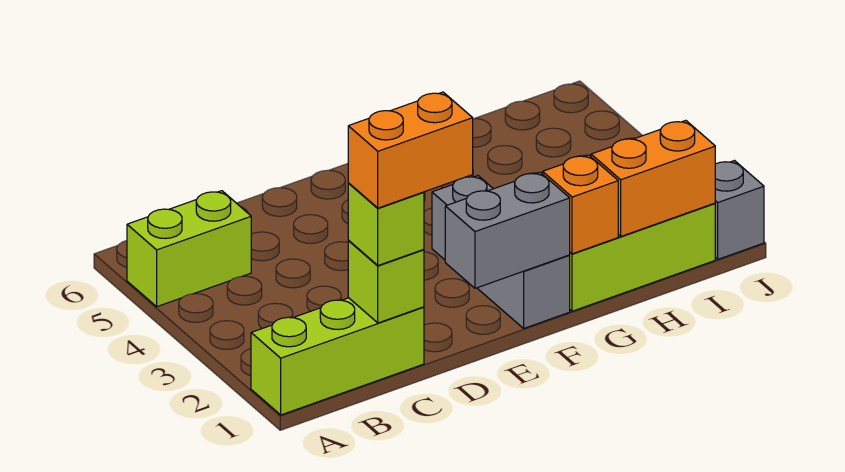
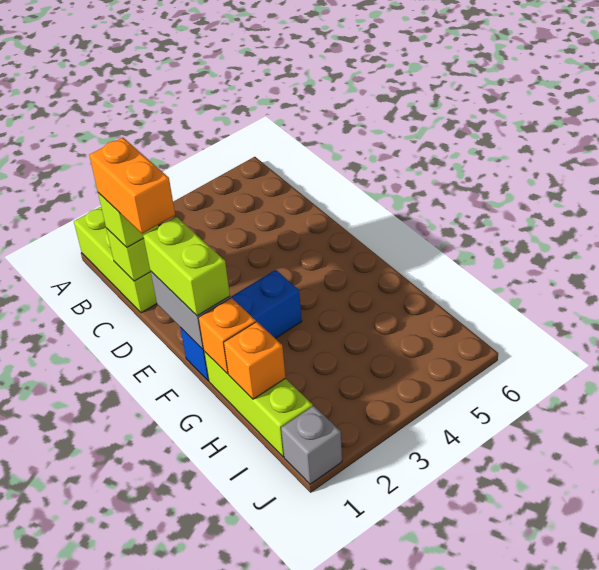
lime 1x2 brick [127,191,251,307] -> lime 1x2 brick moved to [143,217,230,316]
grey 1x3 brick [432,176,570,328] -> blue 1x3 brick [180,270,302,381]
orange 1x2 brick [591,120,715,236] -> orange 1x1 brick [224,322,286,399]

